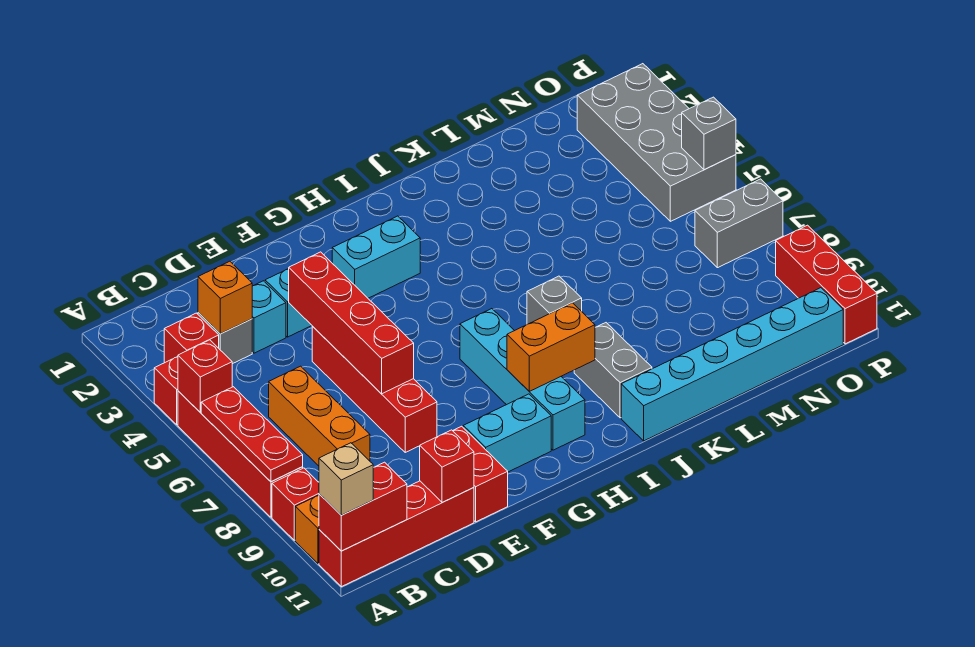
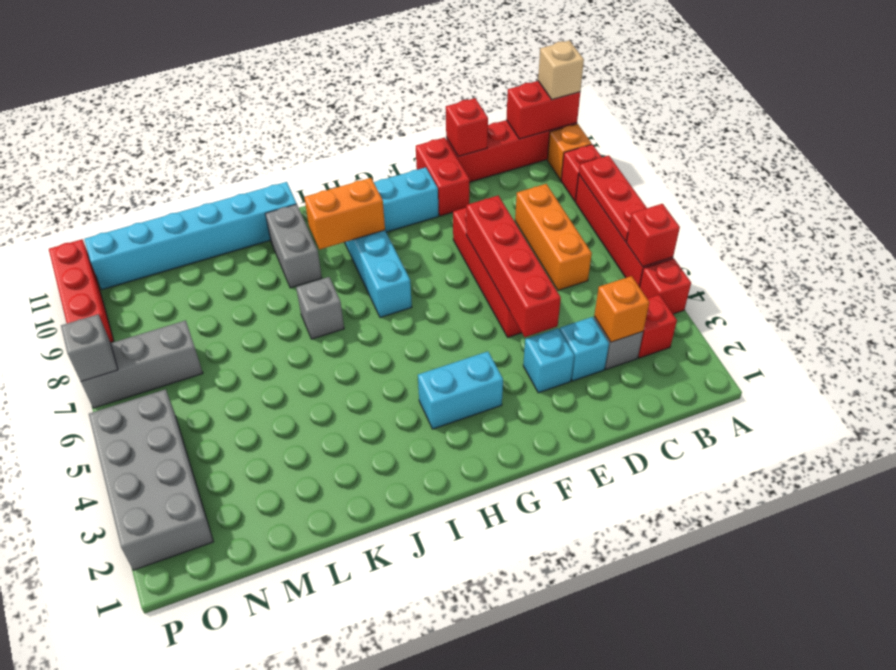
grey 1x2 brick [695,179,783,268] -> grey 1x3 brick [81,320,203,408]
grey 1x1 brick [682,97,736,170] -> grey 1x1 brick moved to [61,314,118,382]

